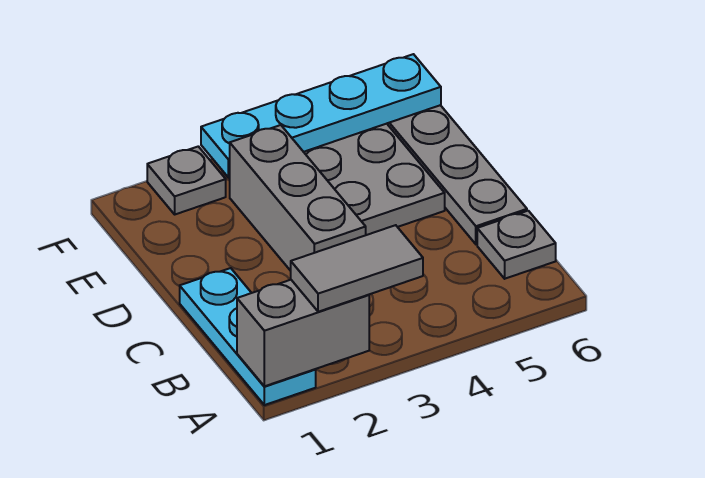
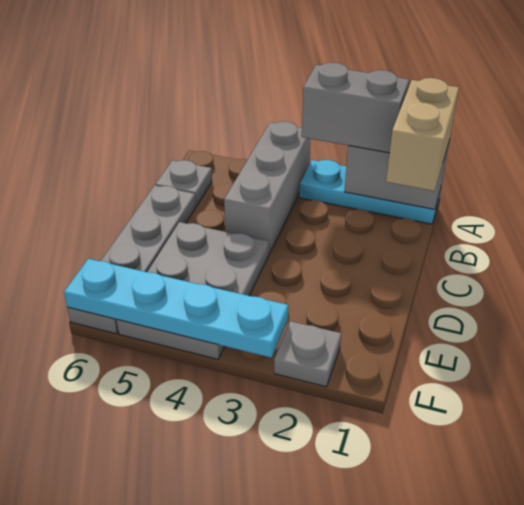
cyan 1x3 plate [180,268,316,405] -> cyan 1x3 plate turned to [299,160,441,224]
none -> tan 1x2 brick [386,78,459,191]
grey 1x2 tile [291,225,423,312] -> grey 1x2 brick [302,63,409,153]
grey 1x3 brick [230,125,366,271] -> grey 1x3 brick moved to [224,122,310,254]

